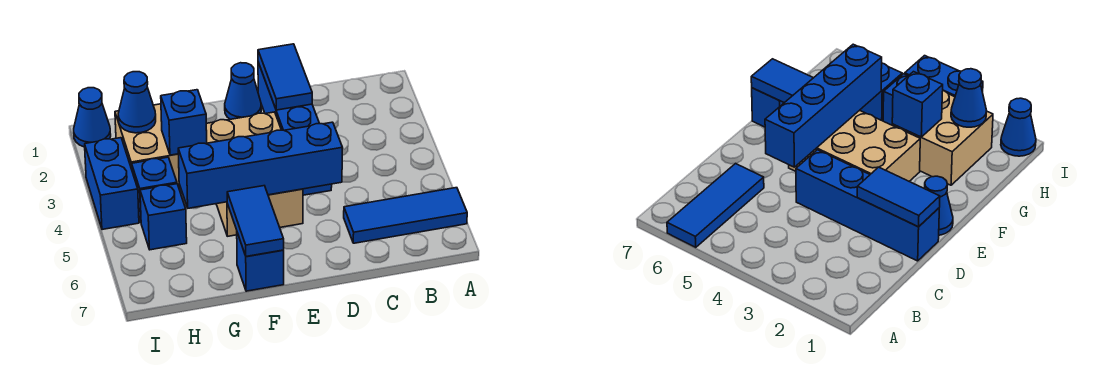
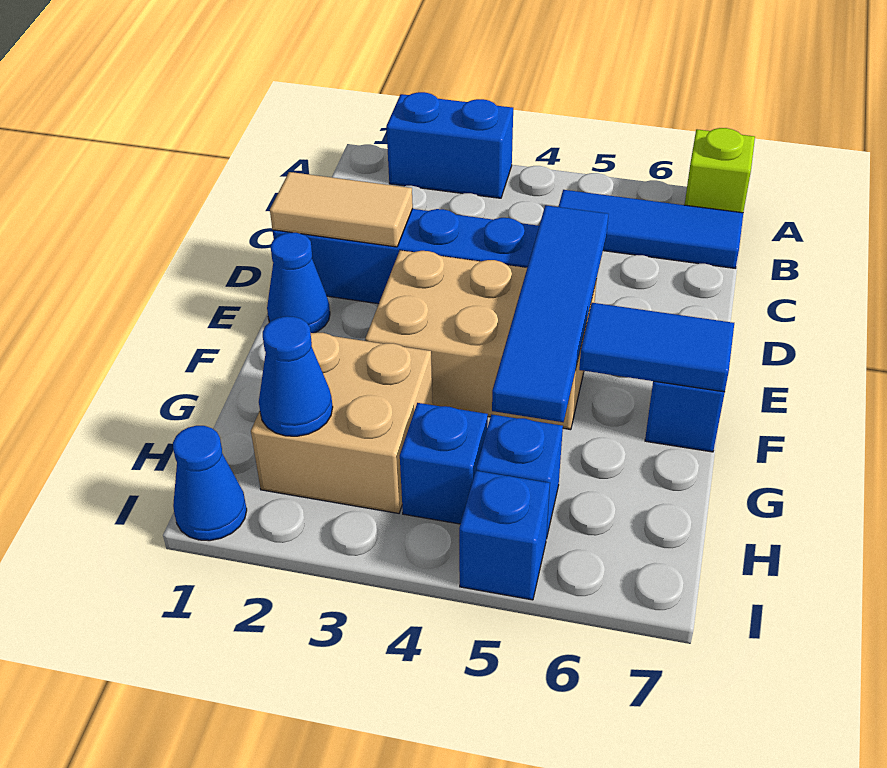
blue 1x3 tile [344,188,467,243] -> blue 1x3 tile turned to [558,190,743,268]
none -> lime 1x1 brick [685,128,755,213]
blue 1x2 tile [258,44,312,110] -> tan 1x2 tile [270,172,413,247]
blue 1x4 brick [178,122,343,208] -> blue 1x4 tile [492,205,608,422]
blue 1x1 brick [161,90,207,155] -> blue 1x1 brick moved to [459,471,550,600]
blue 1x2 brick [85,138,139,230] -> blue 1x2 brick moved to [386,92,513,198]

